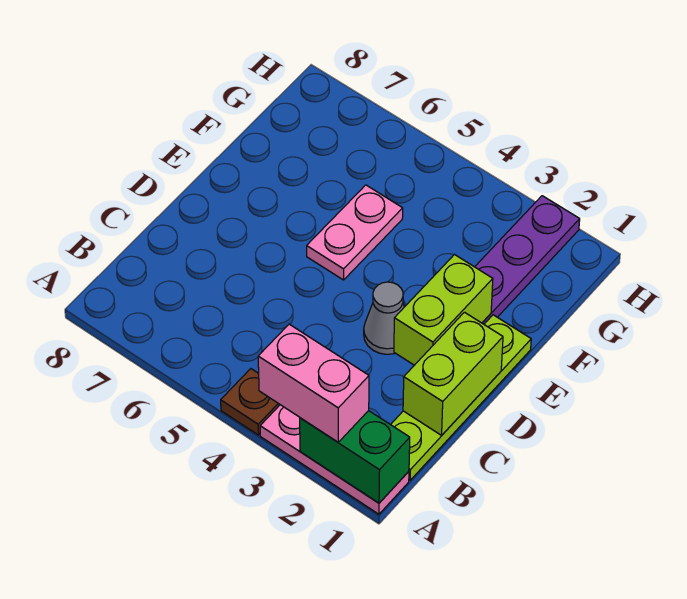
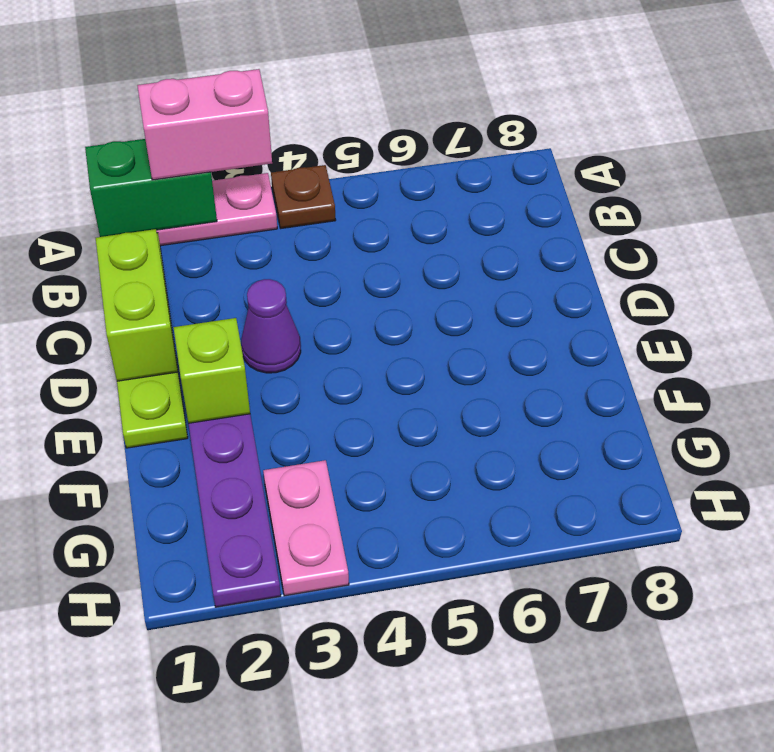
lime 1x2 brick [394,255,493,365] -> lime 1x1 brick [173,318,250,423]
grey 1x1 cone [364,282,404,354] -> purple 1x1 cone [241,279,301,373]
pink 1x2 plate [307,185,403,280] -> pink 1x2 plate moved to [263,460,349,596]

